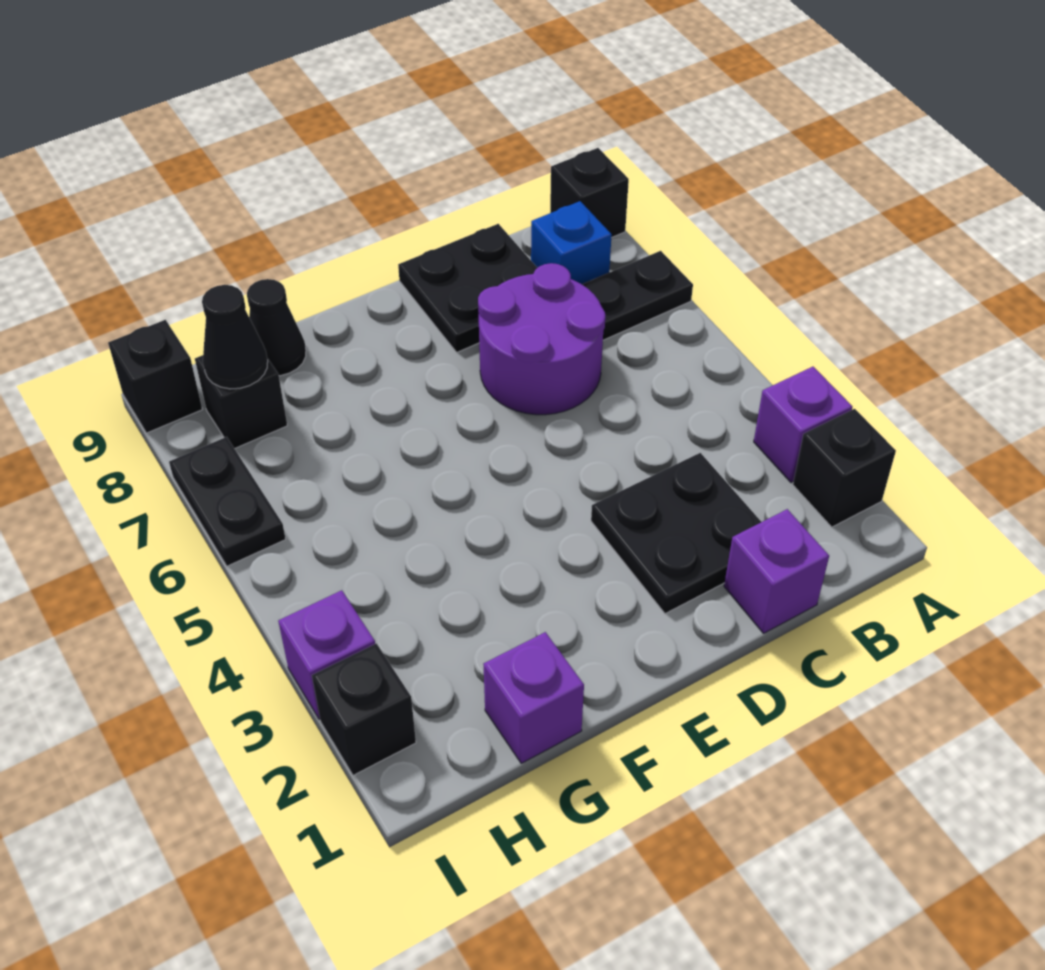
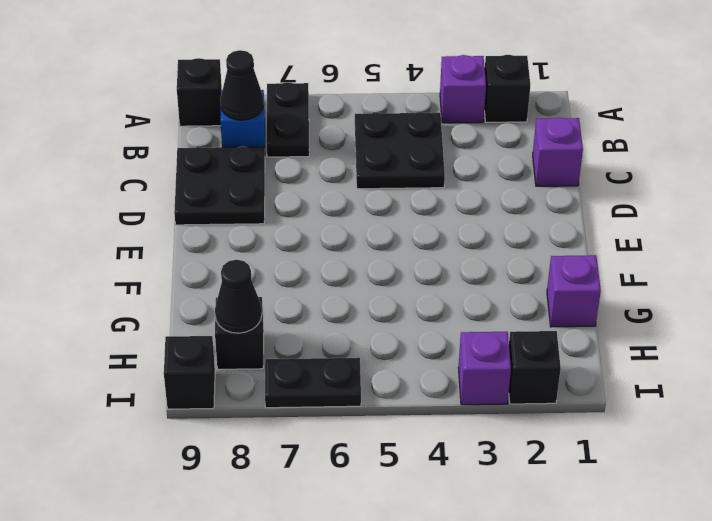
black 2x2 plate [591,453,761,614] -> black 2x2 plate moved to [355,112,445,189]
purple 2x2 round brick [478,263,605,415] -> none
black 1x1 cone [247,279,306,376] -> black 1x1 cone moved to [220,50,264,120]

